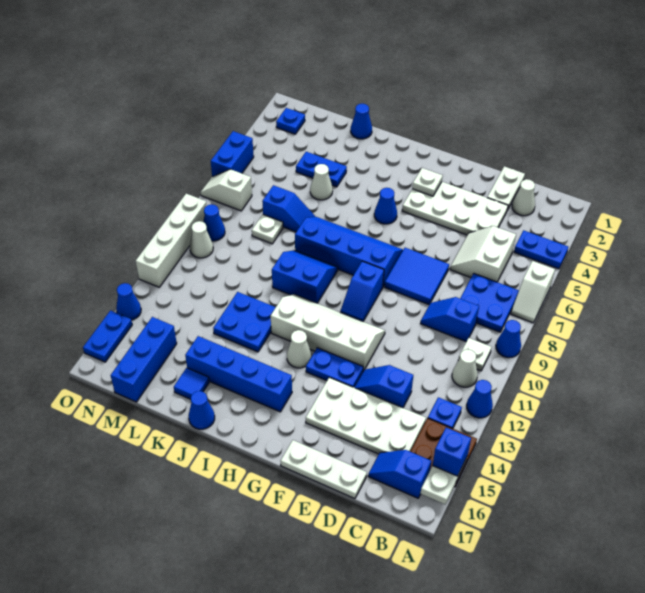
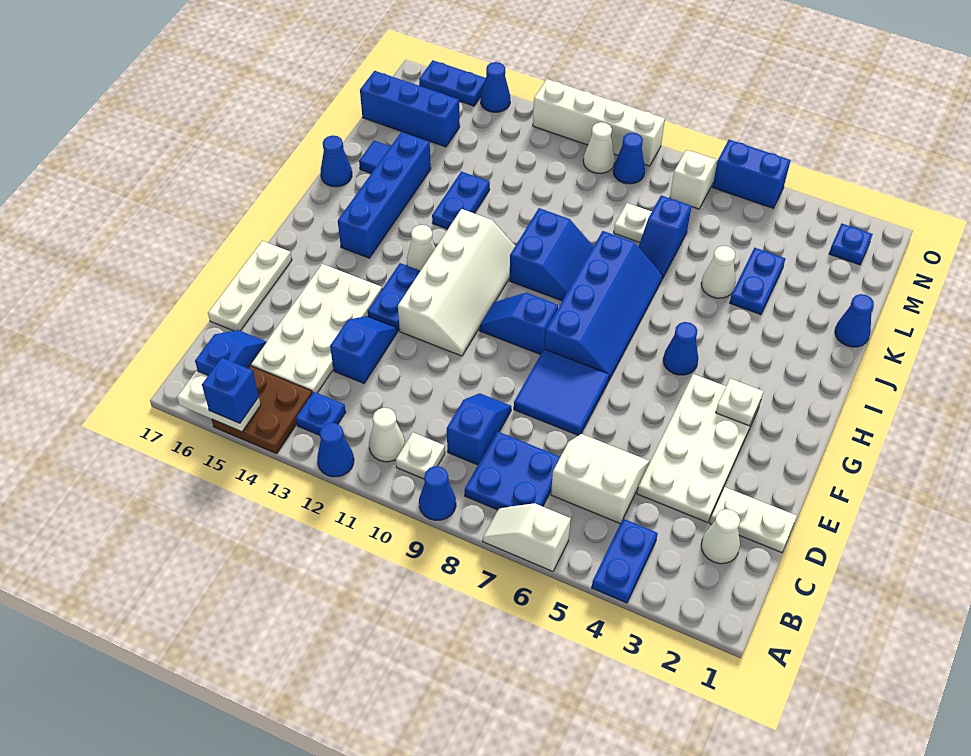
blue 2x2 plate [213,292,276,352] -> blue 1x2 plate [432,171,490,229]

